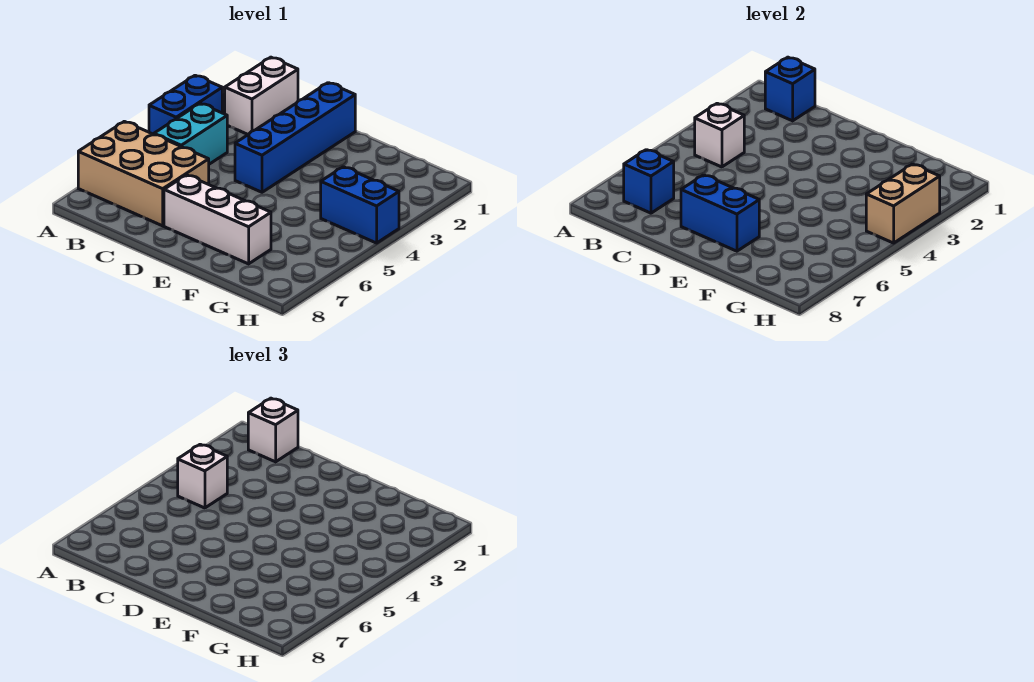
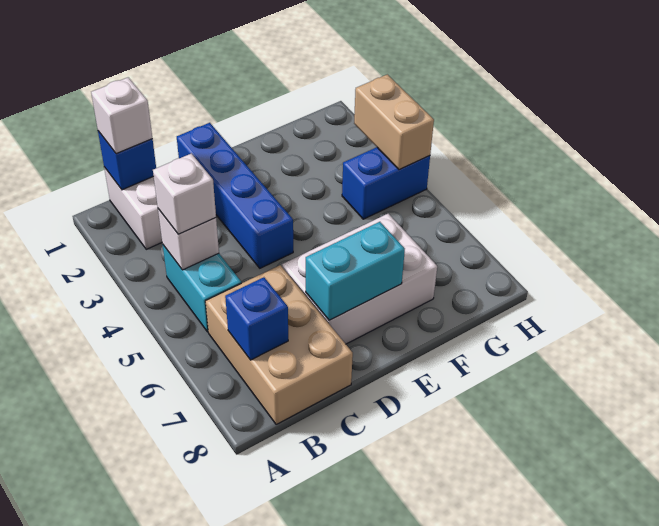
blue 1x2 brick [149,75,222,134] -> none
tan 2x3 brick [78,121,209,226] -> tan 2x3 brick turned to [205,265,353,424]
white 1x3 brick [164,175,271,264] -> white 2x3 brick [282,214,437,344]
blue 1x2 brick [681,175,759,251] -> cyan 1x2 brick [306,222,405,320]

